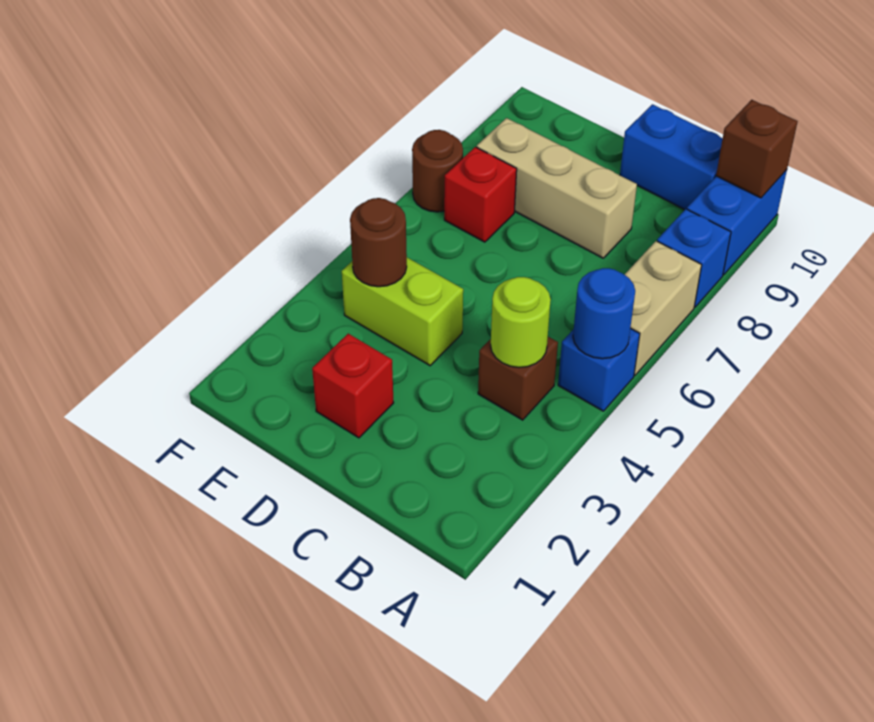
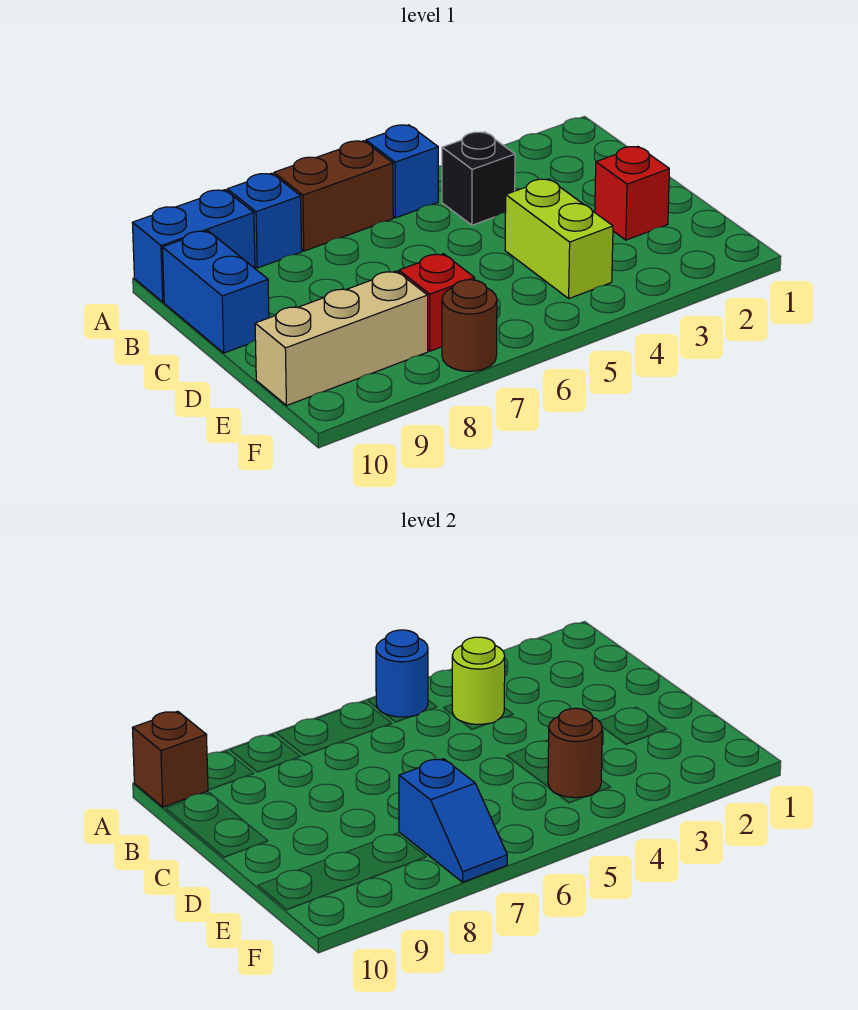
tan 1x2 brick [625,241,702,375] -> brown 1x2 brick [274,141,393,251]
brown 1x1 brick [478,337,558,420] -> black 1x1 brick [442,132,515,225]
tan 1x3 brick [477,118,637,258] -> tan 1x3 brick turned to [255,271,428,406]
none -> blue 1x2 slope [399,759,507,882]

